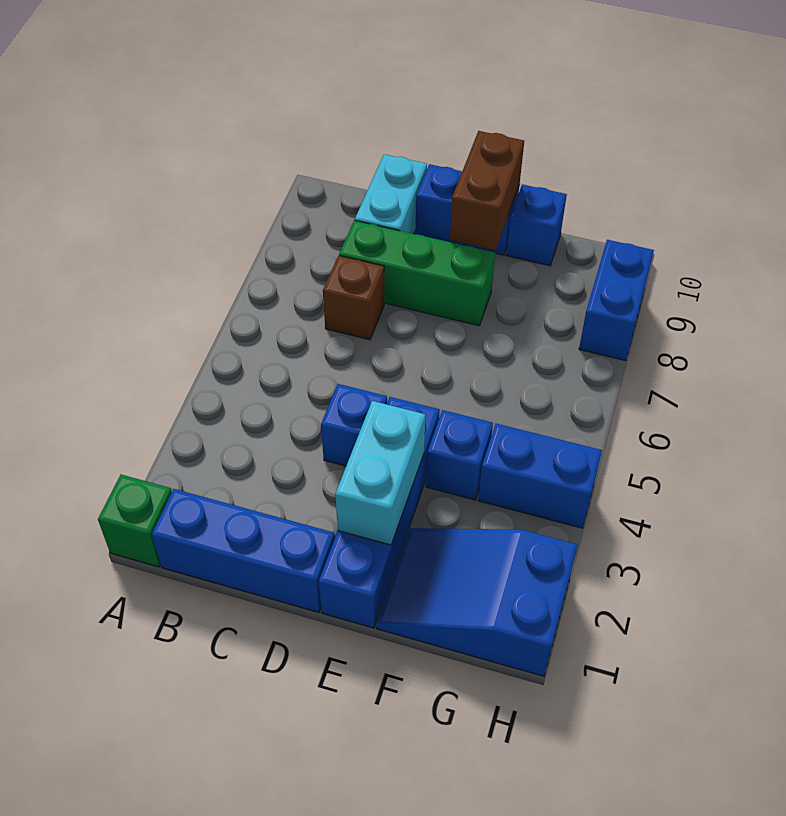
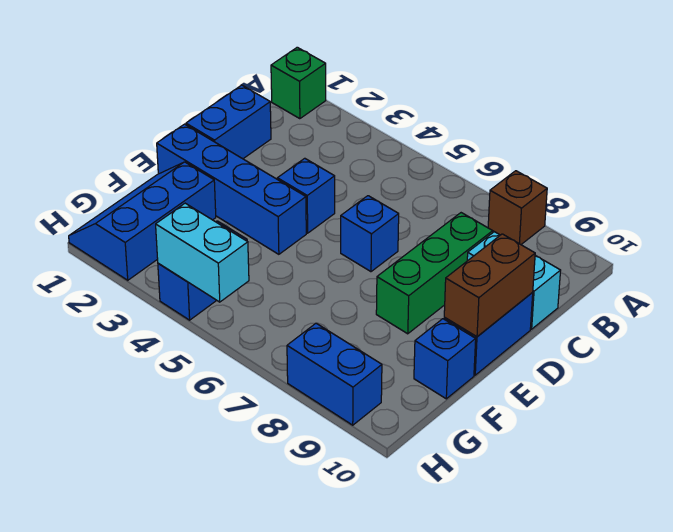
blue 1x3 brick [152,489,335,612] -> blue 1x2 brick [186,85,271,159]
brown 1x1 brick [323,256,384,340] -> brown 1x1 brick moved to [488,171,547,244]
cyan 1x2 brick [335,401,425,545] -> cyan 1x2 brick moved to [156,203,249,302]
brown 1x2 brick [450,131,524,250] -> brown 1x2 brick turned to [444,234,535,337]
blue 2x3 slope [377,528,577,676] -> blue 2x3 slope turned to [69,162,216,280]
blue 1x1 brick [426,410,493,500] -> blue 1x1 brick moved to [341,196,399,272]

